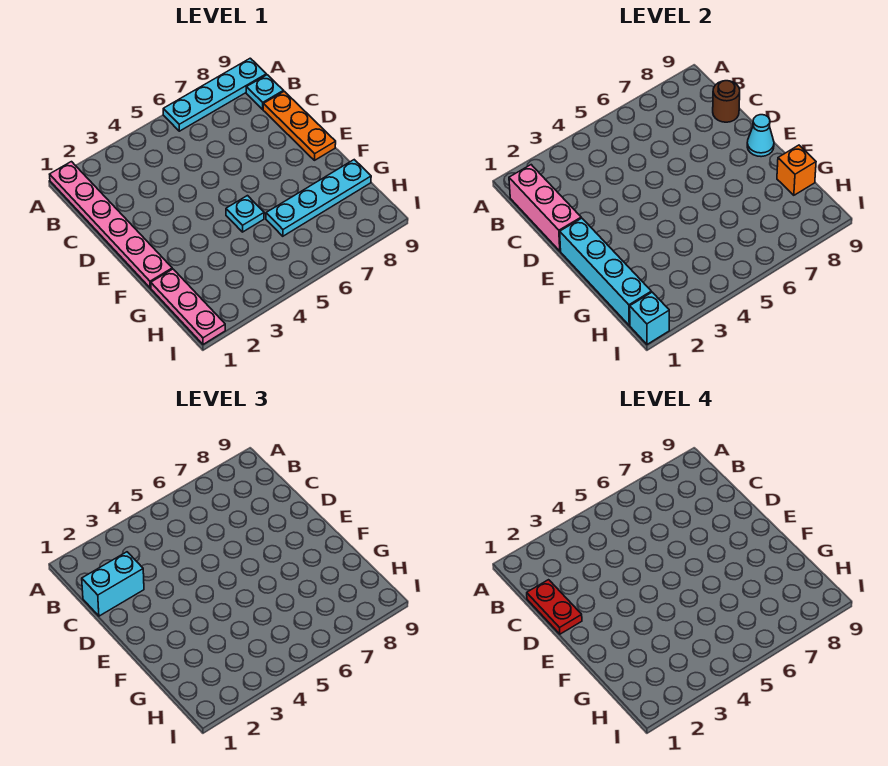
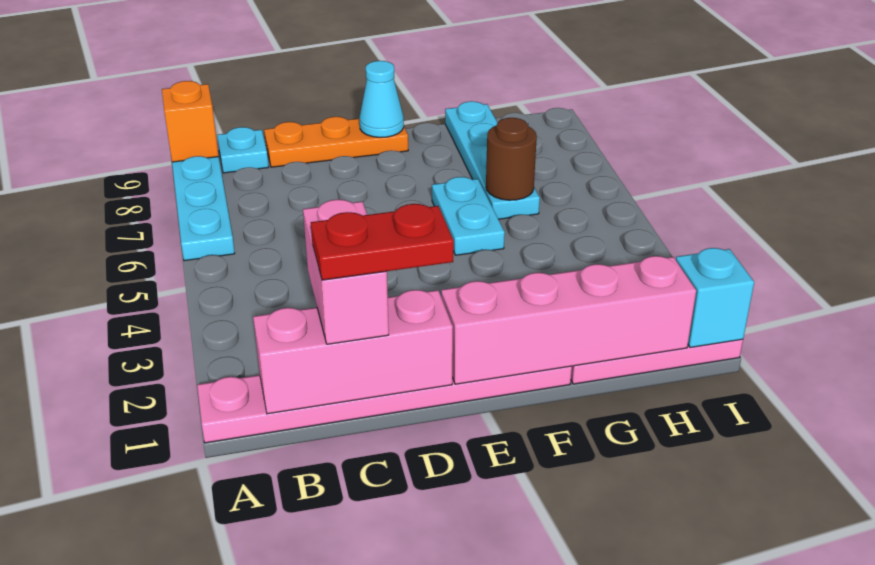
cyan 1x2 brick [82,552,144,616] -> pink 1x2 brick [303,199,389,344]
brown 1x1 round brick [713,81,740,122] -> brown 1x1 round brick moved to [486,118,537,200]
cyan 1x4 brick [560,218,651,325] -> pink 1x4 brick [441,256,696,384]
cyan 1x1 plate [226,196,264,232] -> cyan 1x2 plate [432,177,505,255]
orange 1x1 brick [777,145,816,195] -> orange 1x1 brick moved to [162,81,219,162]

